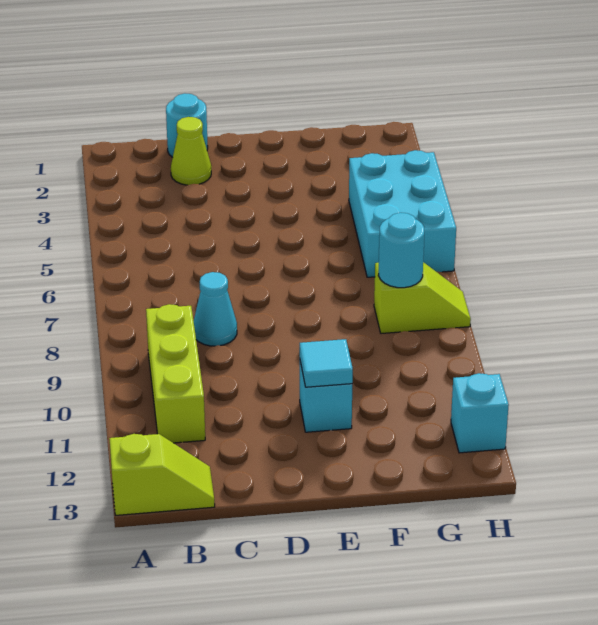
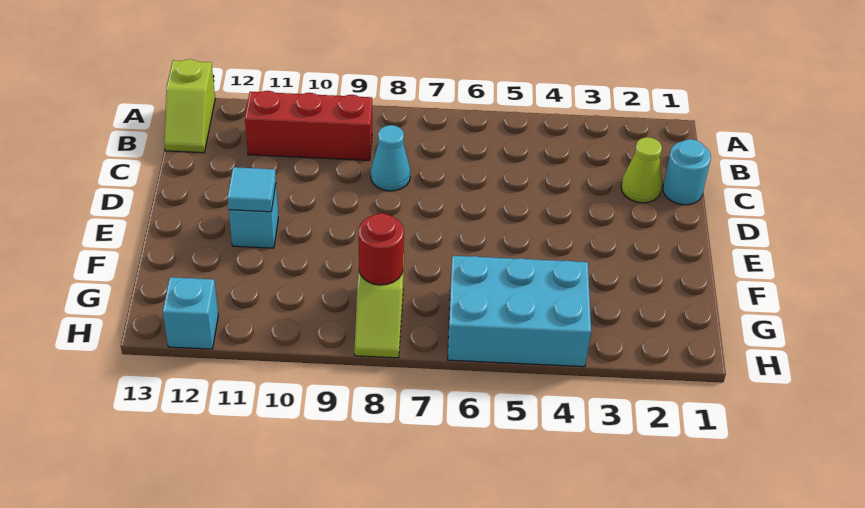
lime 1x3 brick [146,304,205,443] -> red 1x3 brick [245,91,372,160]
cyan 1x1 round brick [378,213,424,288] -> red 1x1 round brick [359,213,404,285]

